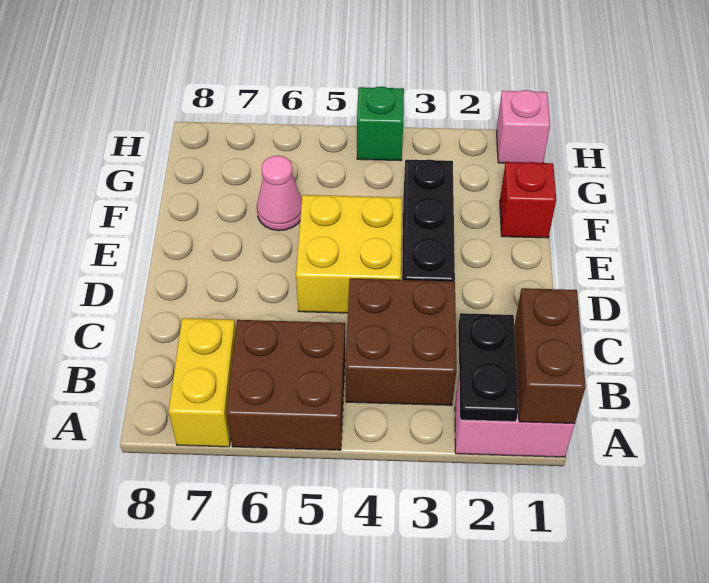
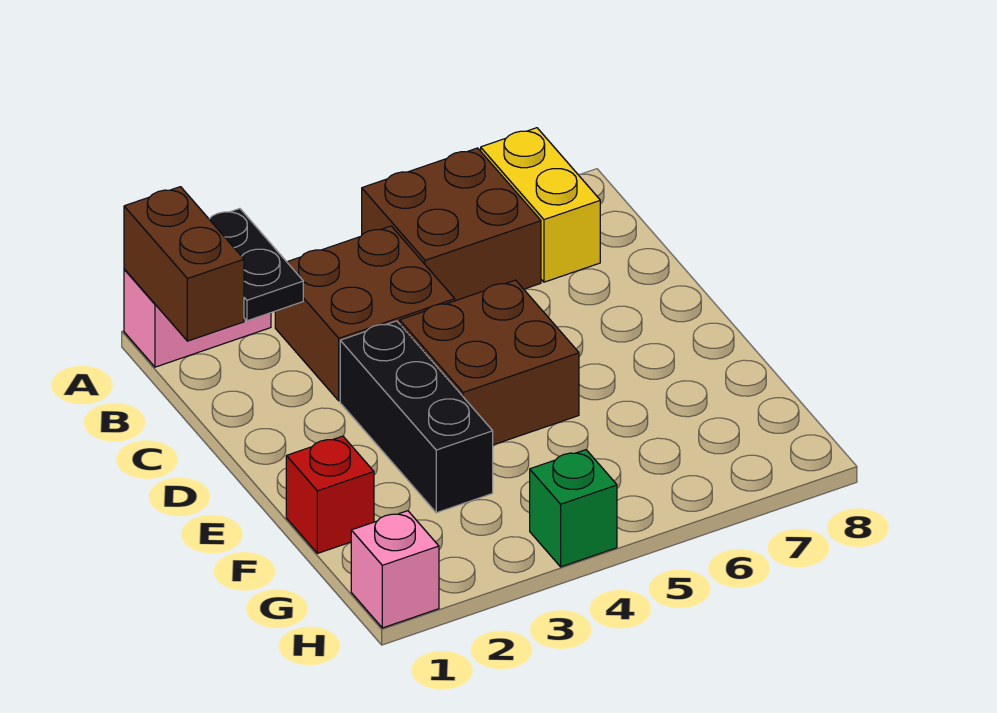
yellow 2x2 brick [296,195,402,313] -> brown 2x2 brick [400,280,579,445]
pink 1x1 cone [257,156,302,231] -> none

